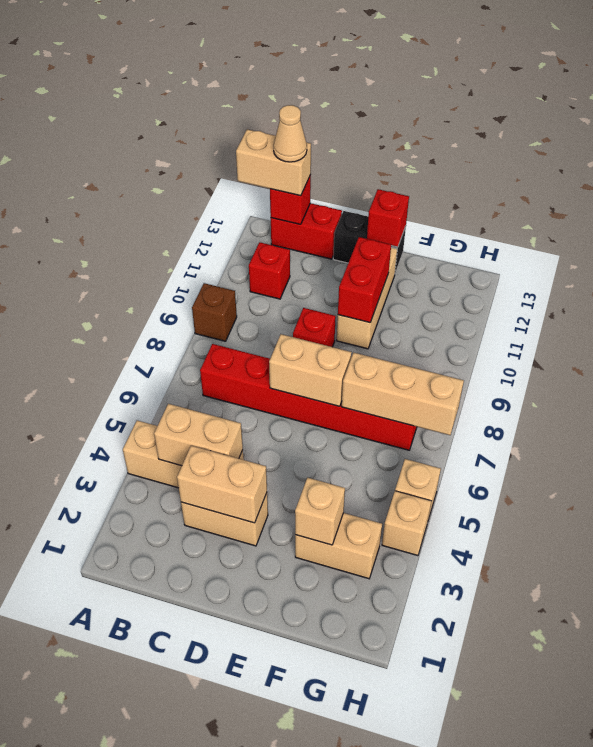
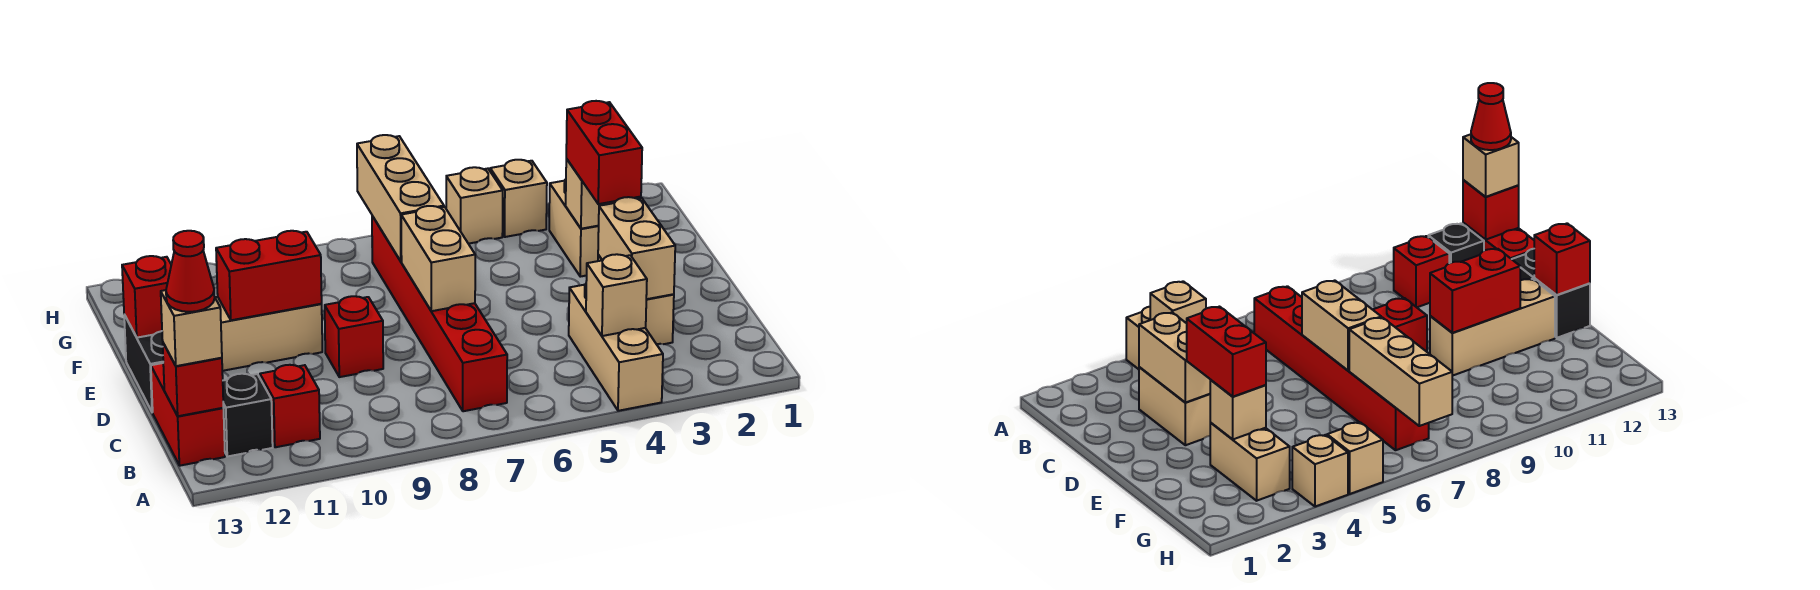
brown 1x1 brick [192,283,237,341] -> none
tan 1x2 brick [236,129,311,196] -> tan 1x1 brick [161,290,222,366]
tan 1x2 brick [154,404,243,466] -> tan 1x1 brick [586,254,647,336]
none -> black 1x1 brick [223,374,273,457]
tan 1x1 cone [273,105,307,162] -> red 1x1 cone [166,231,215,312]
none -> red 1x2 brick [566,101,642,204]

